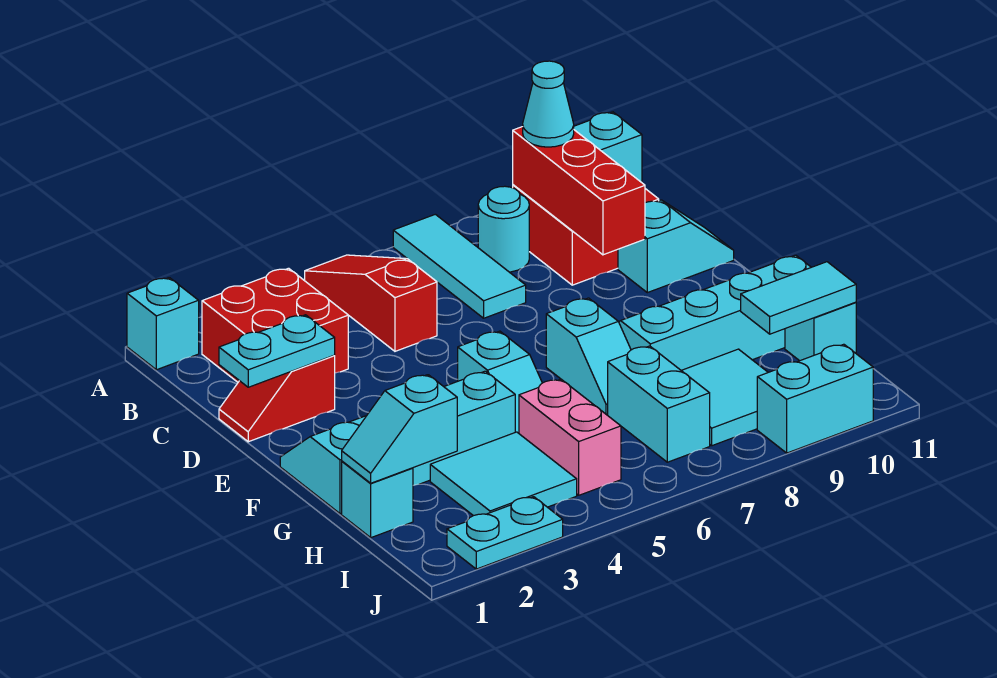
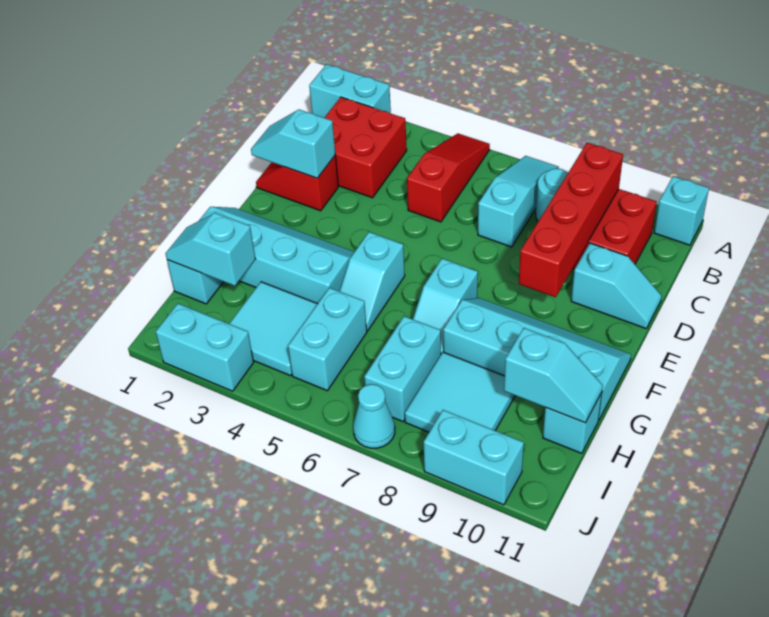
cyan 1x1 brick [127,278,199,370] -> cyan 1x2 brick [309,64,391,118]
cyan 1x3 tile [393,214,526,318] -> cyan 1x3 slope [478,156,559,247]
red 1x3 brick [513,127,645,255] -> red 1x4 brick [519,143,623,297]
cyan 1x1 cone [523,61,574,147] -> cyan 1x1 cone moved to [353,384,395,448]
cyan 1x2 plate [219,315,335,387] -> cyan 1x2 slope [251,110,335,178]
pink 1x2 brick [519,379,621,495] -> cyan 1x2 brick [288,288,367,391]
cyan 1x2 tile [741,262,856,334] -> cyan 1x2 slope [504,328,603,423]
cyan 1x2 plate [447,497,563,569] -> cyan 1x2 brick [156,304,254,391]

